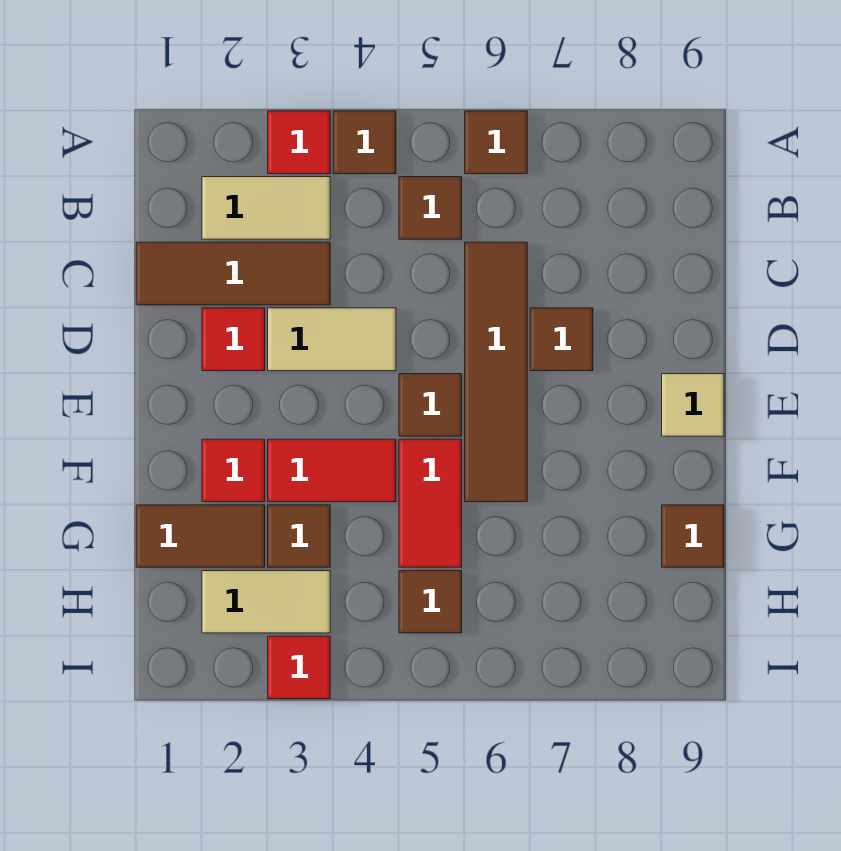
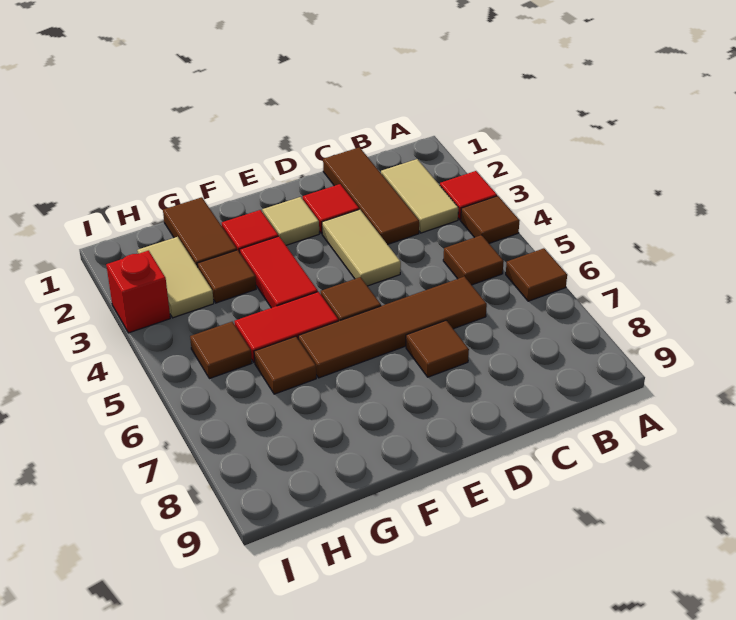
tan 1x1 tile [662,374,724,436] -> tan 1x1 tile moved to [262,197,319,245]
brown 1x1 tile [662,505,724,567] -> brown 1x1 tile moved to [254,336,316,394]
red 1x1 tile [268,636,330,699] -> red 1x1 brick [106,251,170,333]

